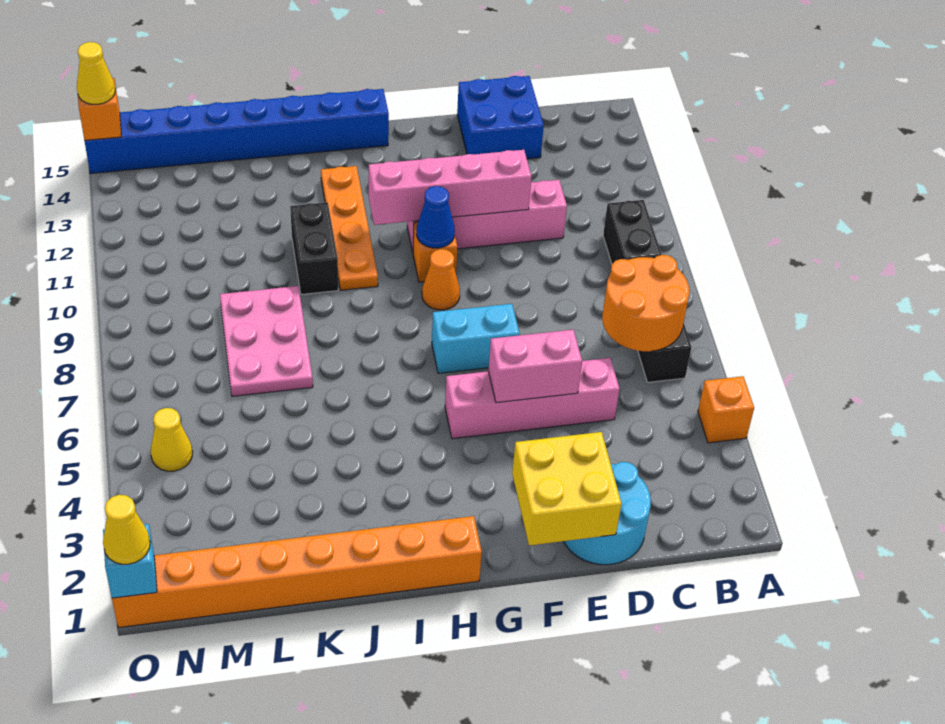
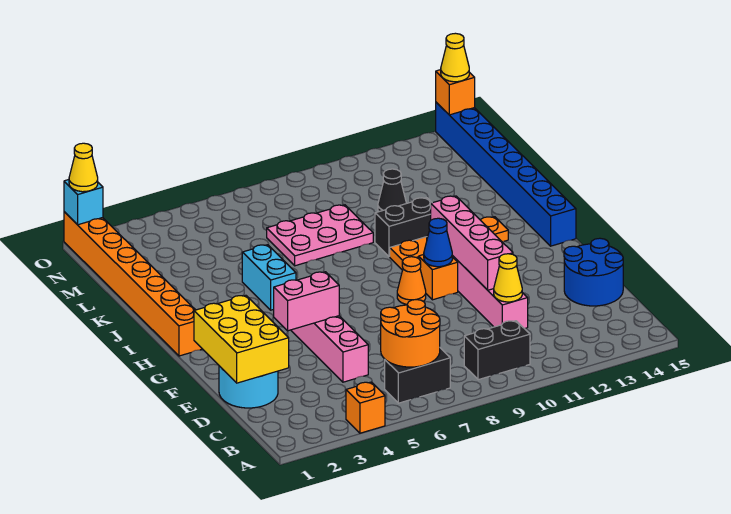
blue 2x2 brick [457,76,544,159] -> blue 2x2 round brick [564,238,623,306]
yellow 2x2 brick [512,432,621,546] -> yellow 2x3 brick [194,295,289,383]
pink 1x2 brick [488,330,582,403] -> pink 1x2 brick turned to [274,272,339,331]
cyan 1x2 brick [432,304,520,373] -> cyan 1x2 brick moved to [242,245,296,310]
none -> black 1x1 cone [378,169,406,212]
yellow 1x1 cone [151,408,193,471] -> yellow 1x1 cone moved to [494,254,522,302]

